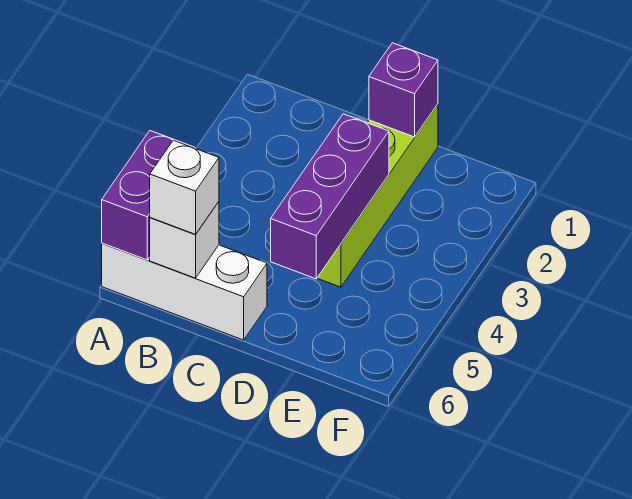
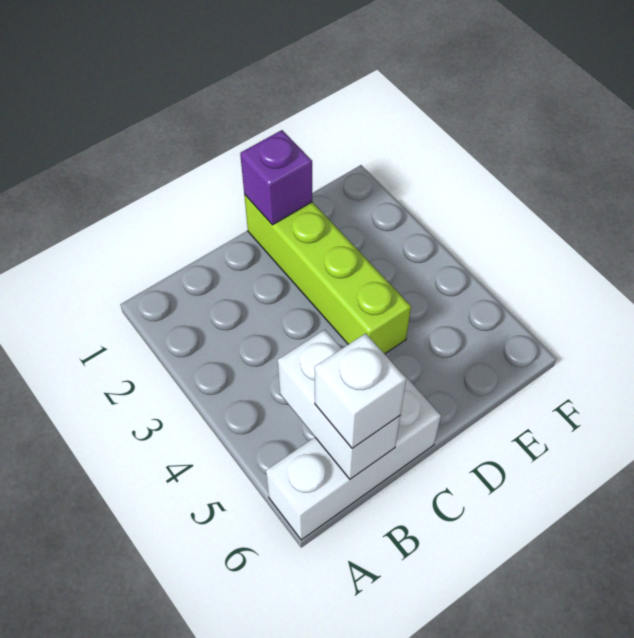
purple 1x2 brick [102,131,195,260] -> none
white 1x1 brick [150,202,219,278] -> white 1x2 brick [278,330,400,479]
purple 1x3 brick [271,114,389,279] -> none

